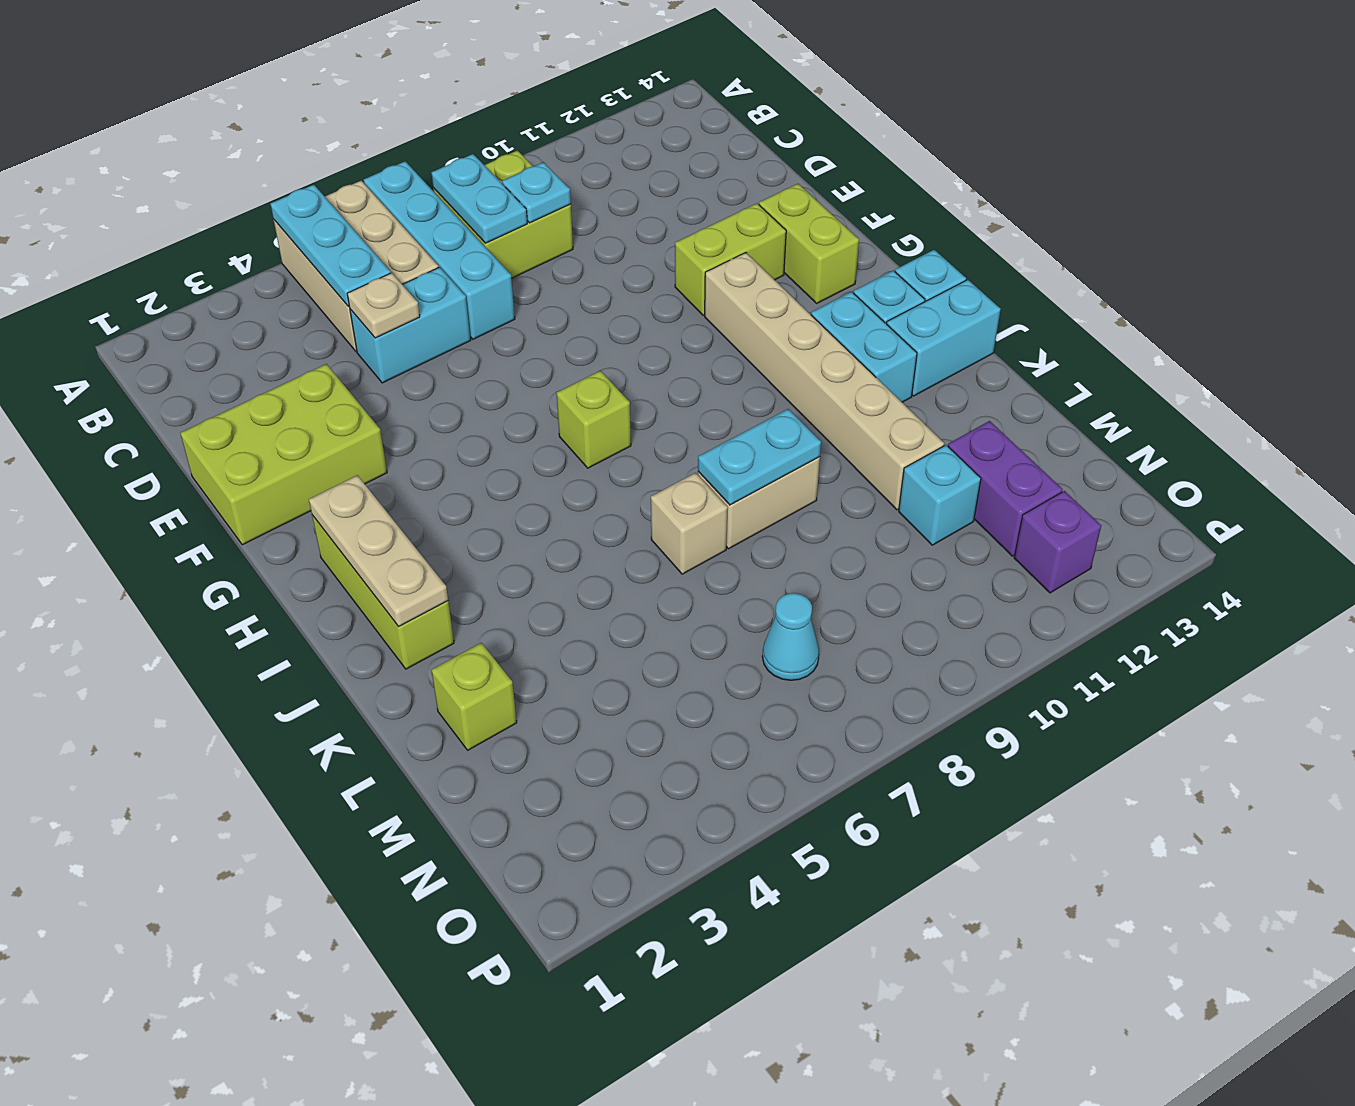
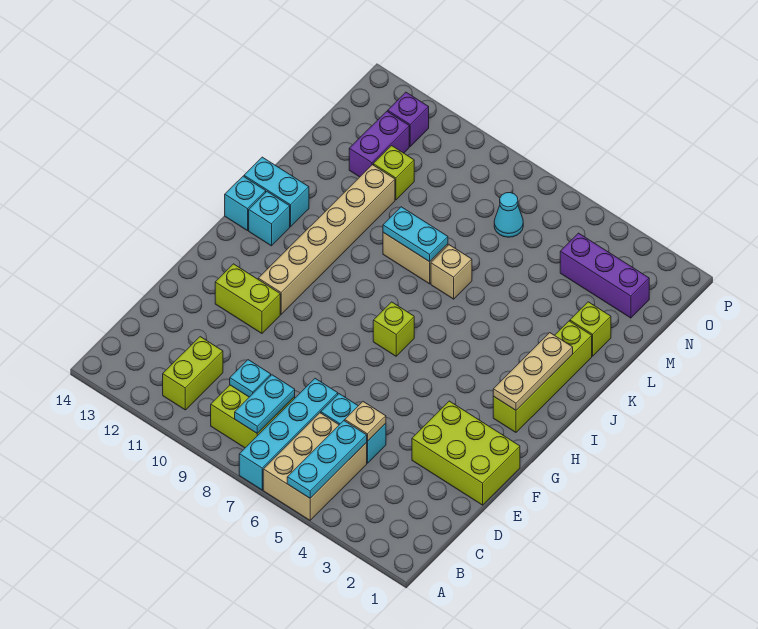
lime 1x2 brick [759,184,859,303] -> lime 1x2 brick moved to [163,337,223,410]
lime 1x3 brick [312,515,454,669] -> lime 1x4 brick [493,321,592,432]
cyan 1x2 brick [811,292,917,402] -> none
cyan 1x1 brick [899,445,981,545] -> lime 1x1 brick [373,146,414,200]
none -> purple 1x3 brick [560,233,649,318]

